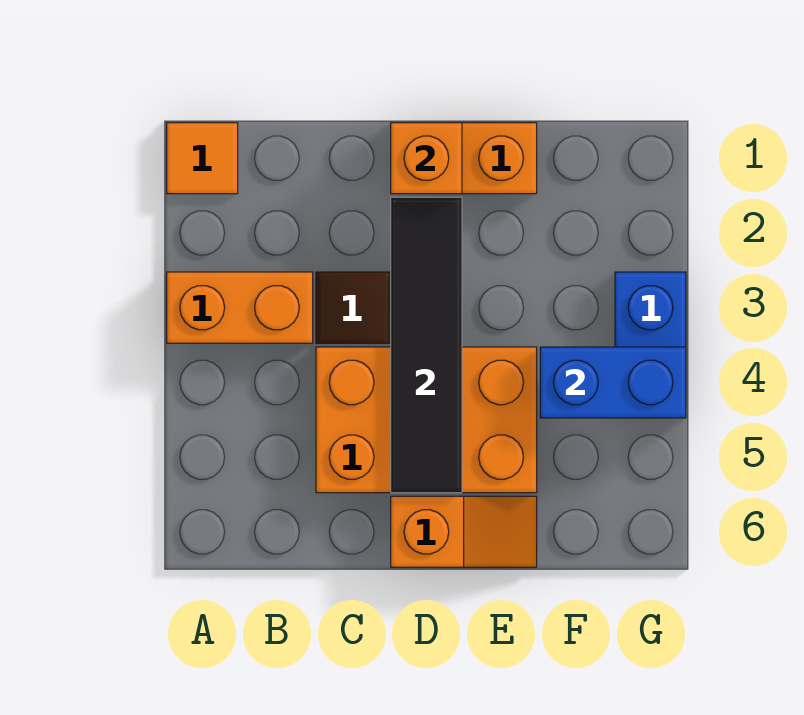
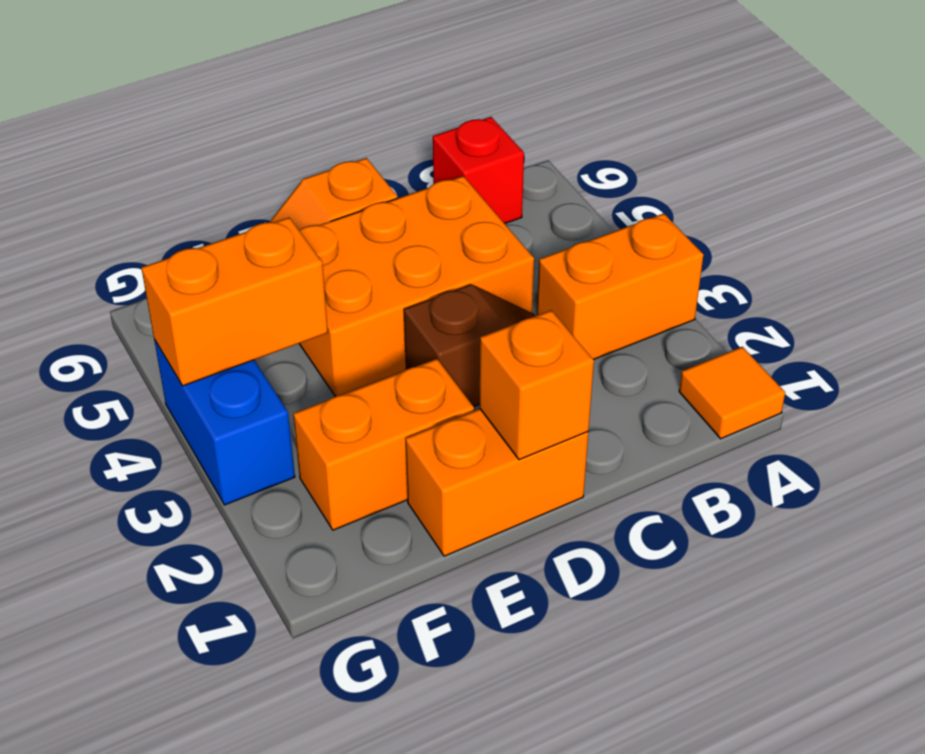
none -> red 1x1 brick [433,117,524,224]
black 1x4 tile [391,197,462,493] -> none
none -> orange 1x2 brick [293,359,474,530]
blue 1x2 brick [540,347,686,418] -> orange 1x2 brick [141,217,328,386]

